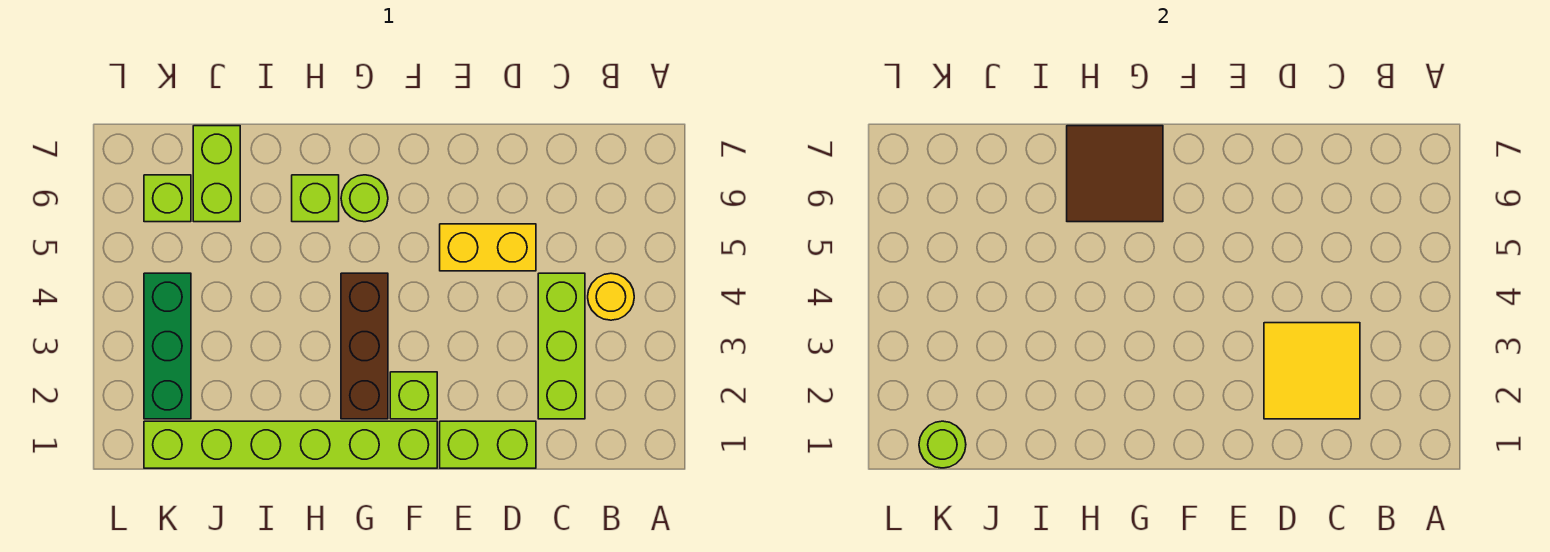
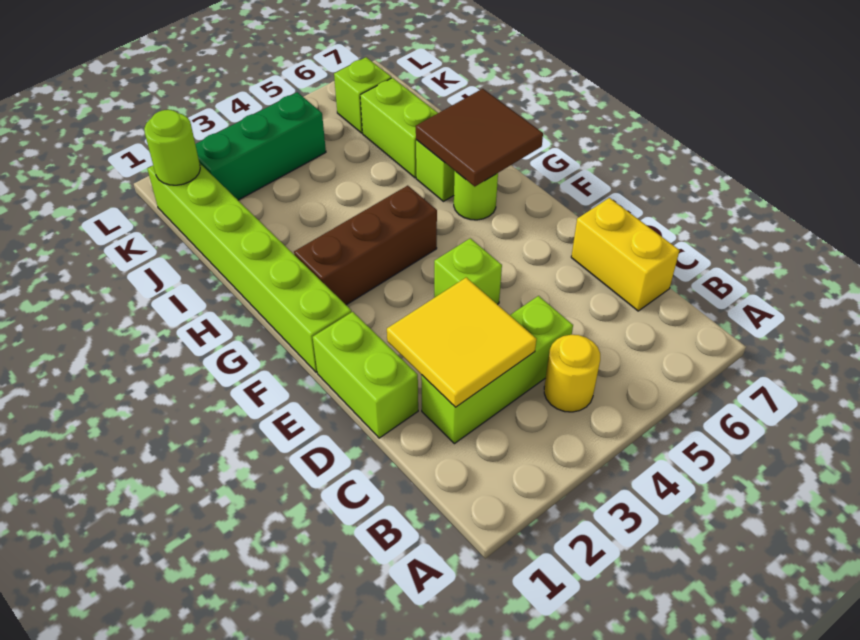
yellow 1x2 brick [440,224,536,271] -> yellow 1x2 brick moved to [571,198,679,311]
lime 1x1 brick [390,372,437,419] -> lime 1x1 brick moved to [434,238,502,304]
lime 1x2 brick [193,126,240,222] -> lime 1x2 brick turned to [360,78,438,178]

